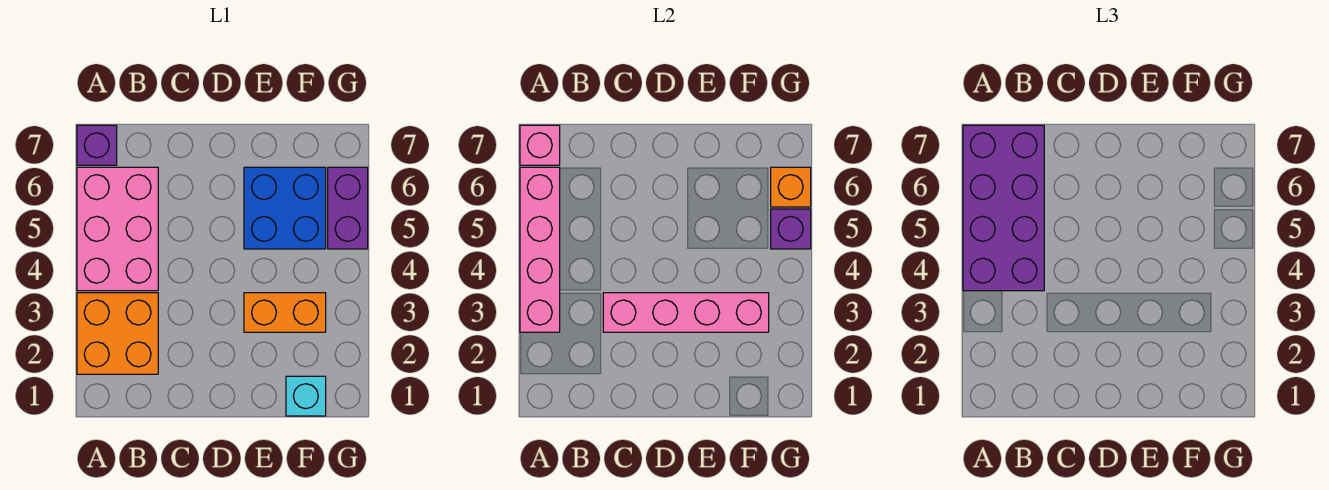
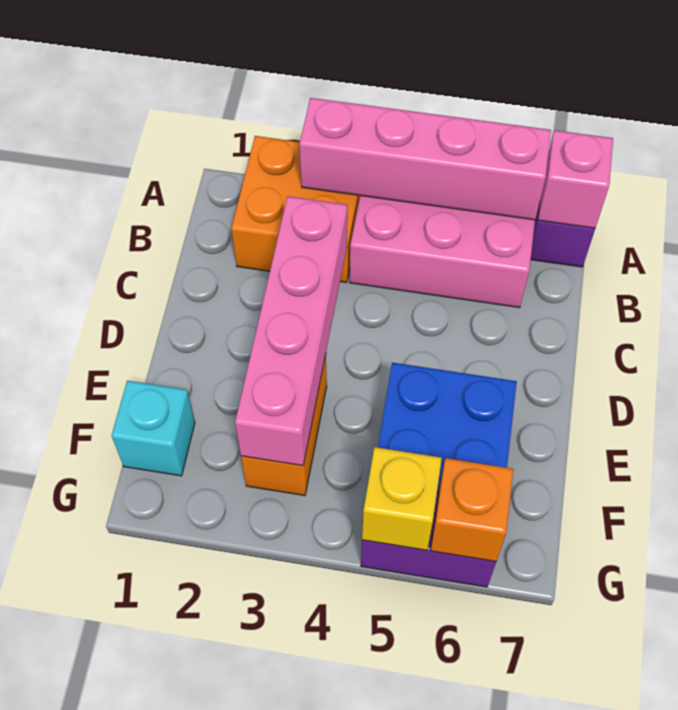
purple 2x4 brick [963,125,1044,291] -> none
purple 1x1 brick [771,209,811,249] -> yellow 1x1 brick [362,447,442,550]

